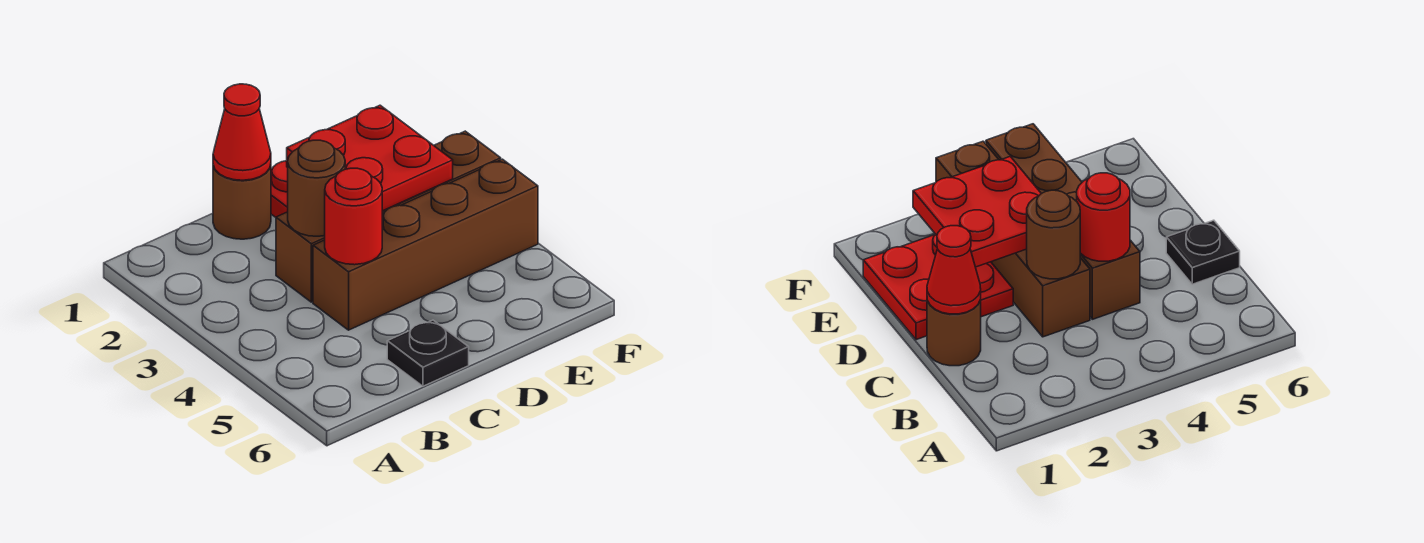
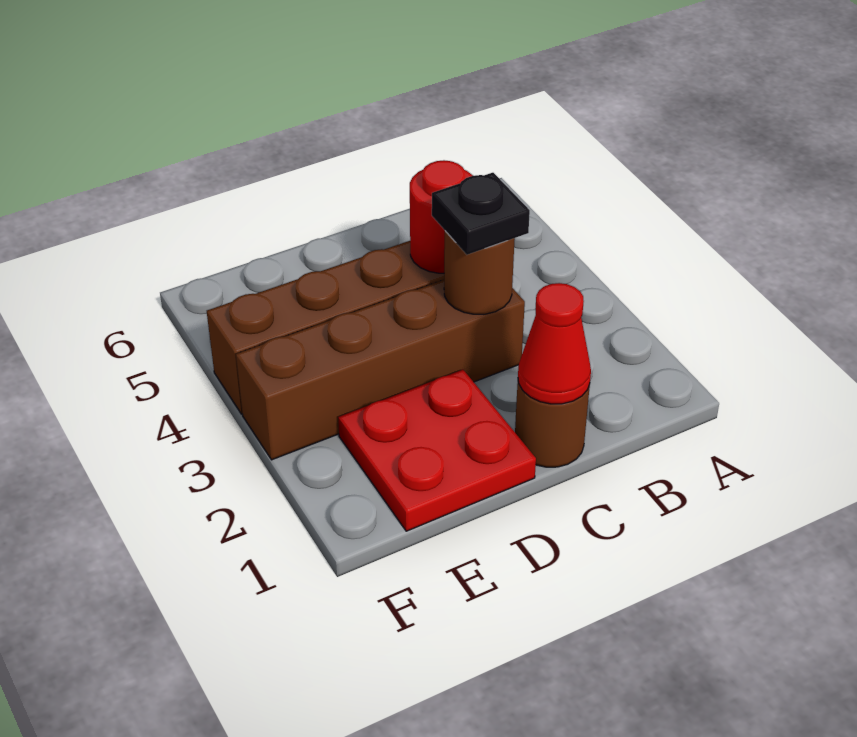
black 1x1 plate [387,320,469,386] -> black 1x1 plate moved to [432,173,530,255]
red 2x2 plate [287,105,453,211] -> none

